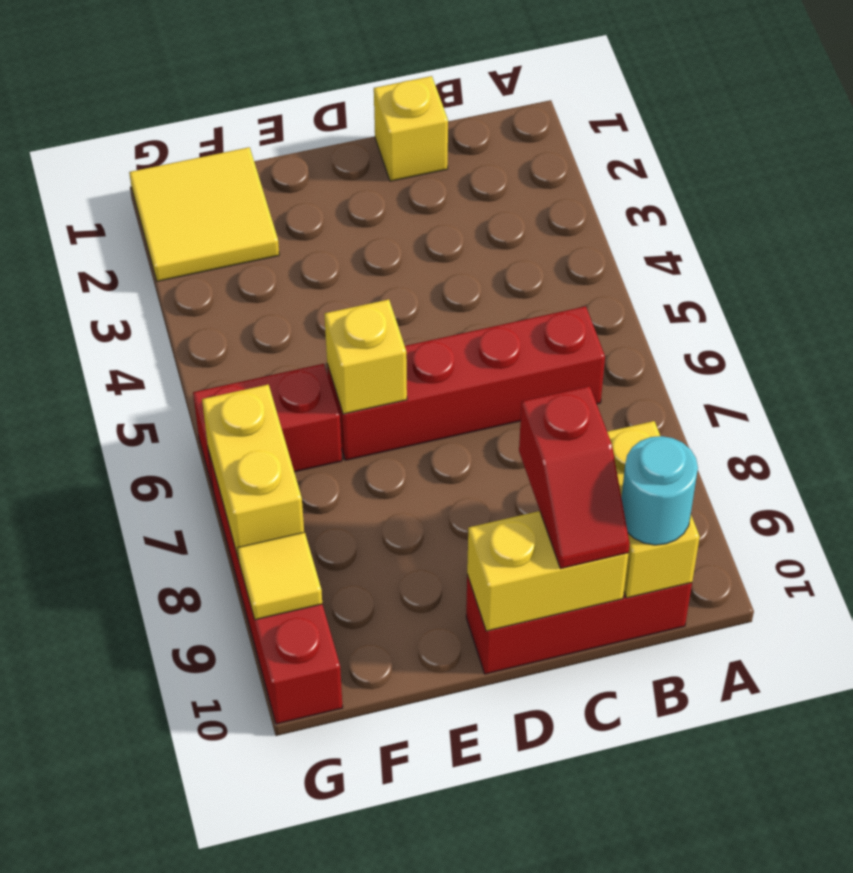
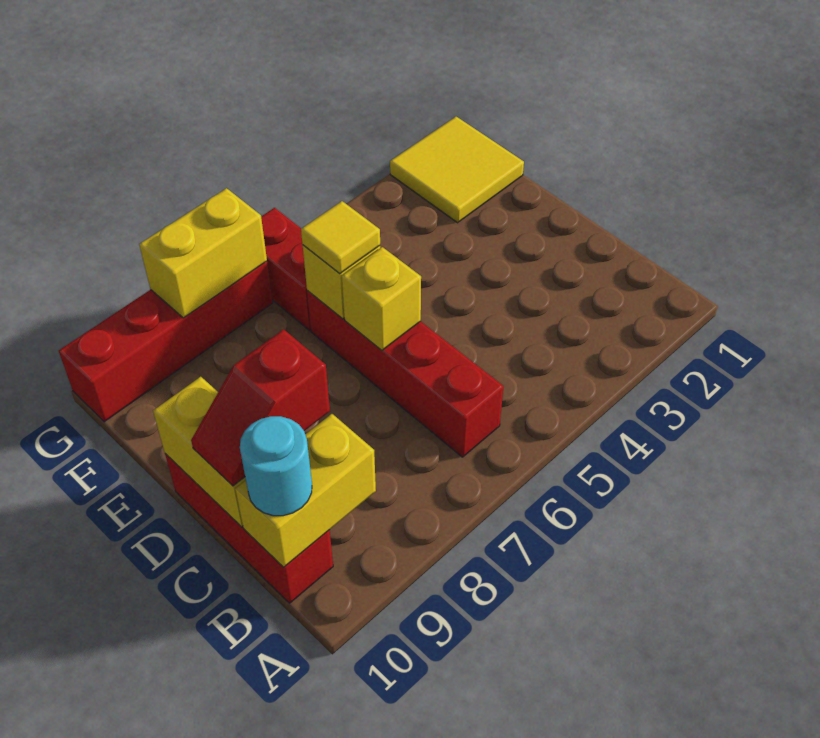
yellow 1x1 brick [374,76,448,181] -> yellow 1x1 brick moved to [342,247,421,350]
yellow 1x1 tile [238,532,322,620] -> yellow 1x1 tile moved to [301,201,380,274]

